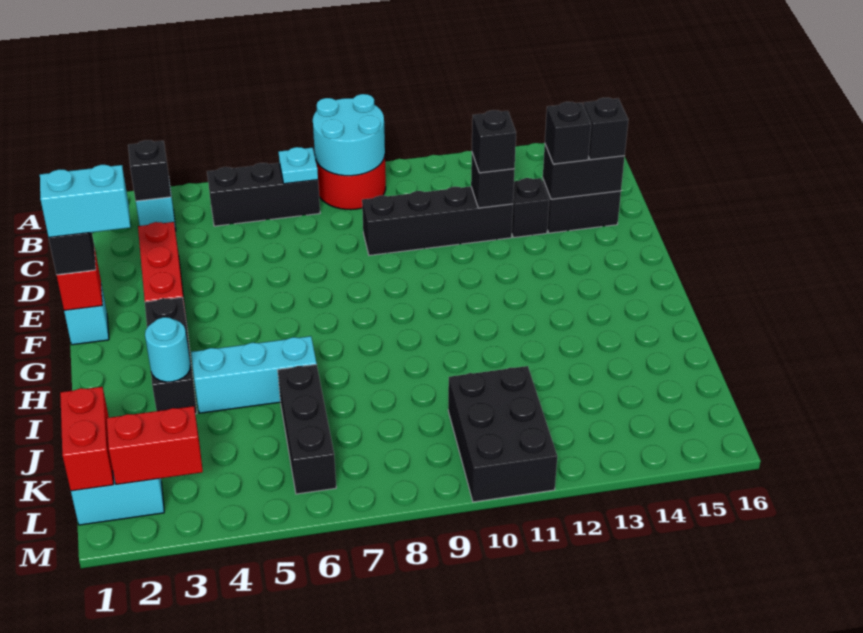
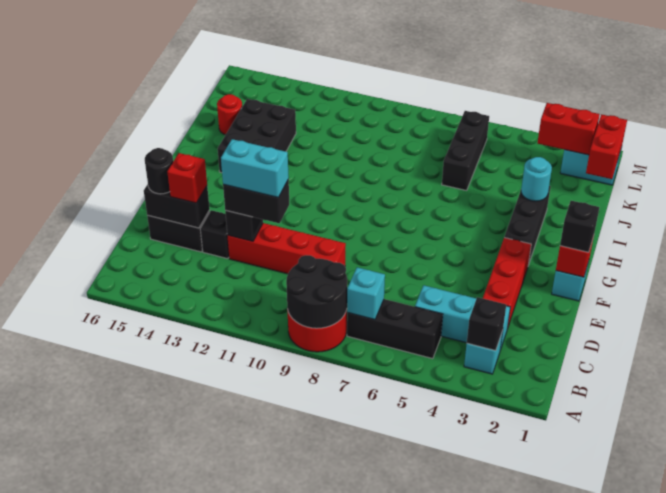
cyan 2x2 round brick [313,94,385,176] -> black 2x2 round brick [286,255,347,328]
cyan 1x1 plate [279,147,318,184] -> cyan 1x1 brick [347,267,385,320]
black 1x4 brick [362,187,513,255] -> red 1x4 brick [227,223,346,274]
black 1x1 brick [472,110,516,173] -> black 1x2 brick [223,179,289,223]
black 1x1 brick [545,102,591,164] -> red 1x1 brick [167,153,207,203]
black 1x1 brick [583,98,628,160] -> black 1x1 round brick [145,148,173,194]
cyan 1x2 brick [40,165,130,238] -> cyan 1x2 brick moved to [221,139,289,198]
cyan 1x3 brick [191,336,317,413] -> cyan 1x3 brick moved to [415,285,510,350]
none -> red 1x1 round brick [217,94,242,135]
black 2x3 brick [448,366,557,502] -> black 2x3 brick moved to [218,99,296,173]

